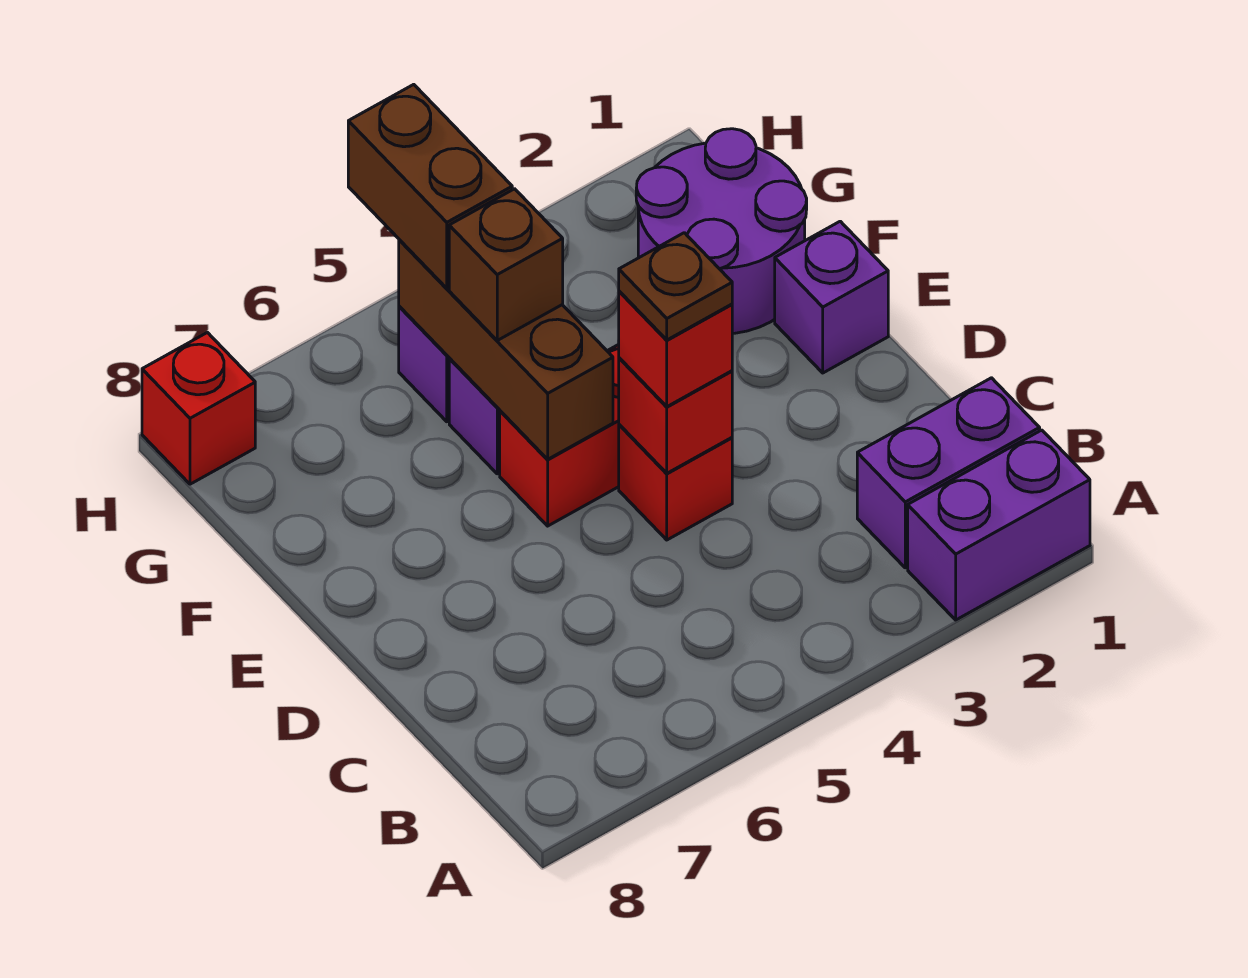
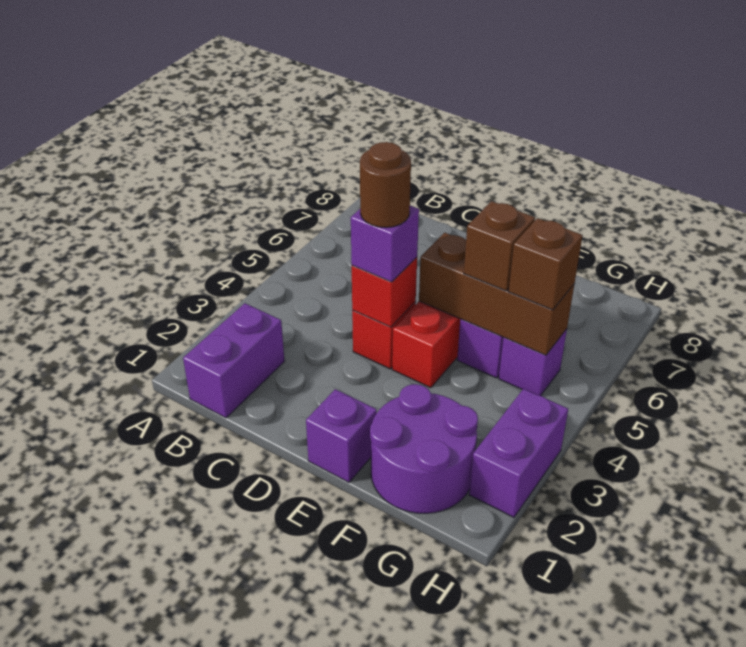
purple 1x2 brick [908,430,1090,620] -> purple 1x2 brick moved to [469,389,568,517]
red 1x1 brick [619,291,732,407] -> purple 1x1 brick [351,206,419,282]
brown 1x1 plate [619,233,732,340] -> brown 1x1 round brick [360,142,411,228]
brown 1x2 brick [348,84,512,288] -> brown 1x1 brick [509,218,583,310]
red 1x1 brick [142,333,255,484] -> none

